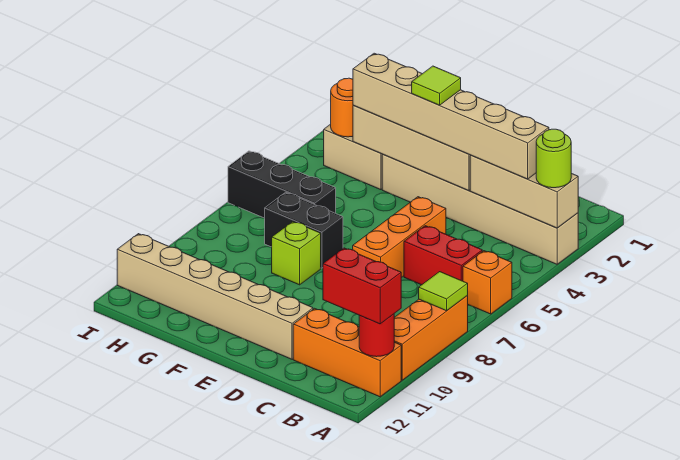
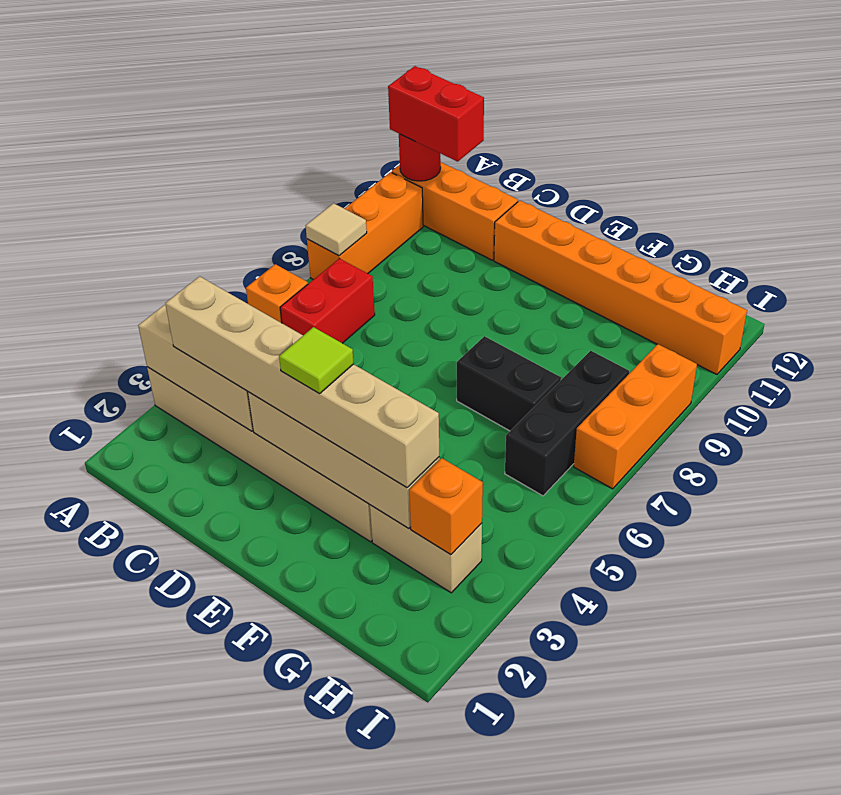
lime 1x1 round brick [536,129,571,188] -> none
lime 1x1 tile [419,272,468,311] -> tan 1x1 tile [306,203,367,256]
red 1x2 brick [404,226,482,285] -> red 1x2 brick turned to [280,258,375,343]
orange 1x3 brick [353,197,446,278] -> orange 1x3 brick moved to [574,344,697,489]
tan 1x6 brick [117,234,313,359] -> orange 1x6 brick [494,200,747,374]
lime 1x1 brick [272,222,321,285] -> none
black 1x3 brick [228,151,336,218] -> black 1x3 brick turned to [505,351,629,496]
orange 1x1 round brick [331,78,353,137] -> orange 1x1 brick [409,458,483,554]

